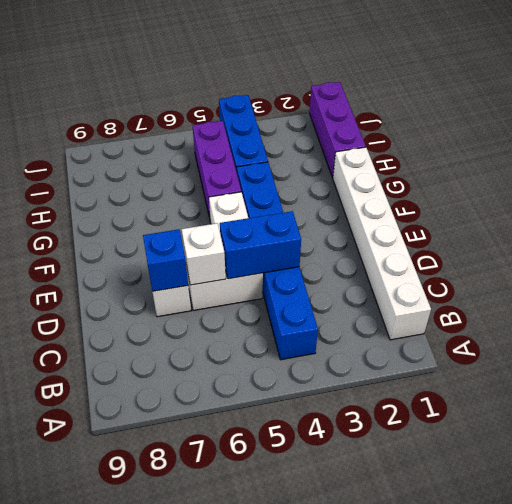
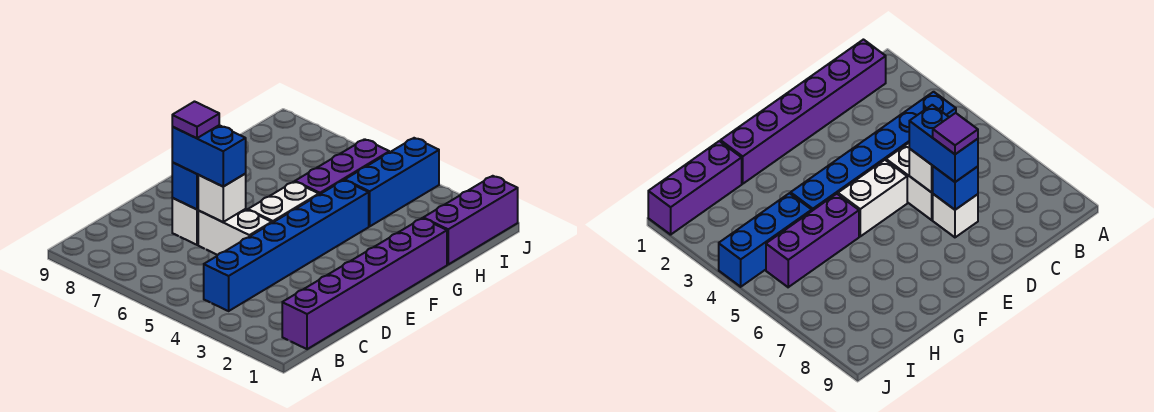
white 1x6 brick [333,147,431,340] -> purple 1x6 brick [282,218,447,349]
blue 1x2 brick [220,211,301,279] -> blue 1x2 brick moved to [172,125,246,187]
none -> purple 1x1 tile [172,102,219,138]

